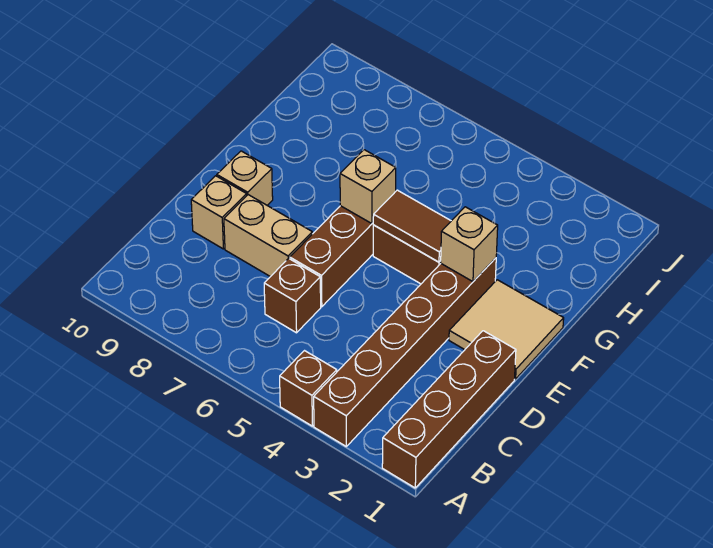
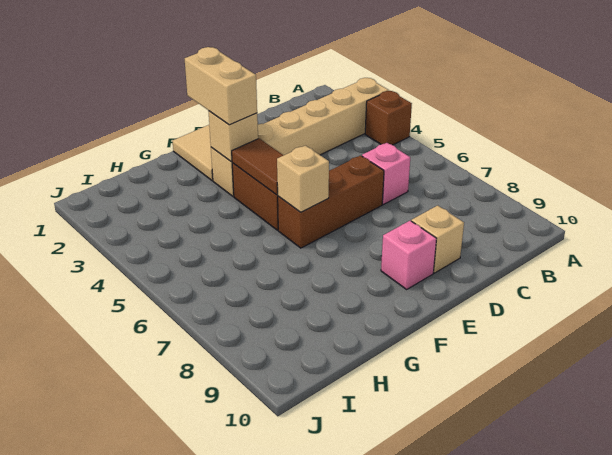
brown 1x4 brick [382,331,516,488] -> none
brown 1x6 brick [314,258,496,446] -> tan 1x6 brick [211,78,389,196]
brown 1x1 brick [264,258,321,333] -> pink 1x1 brick [362,143,410,205]
tan 1x2 brick [224,195,312,277] -> tan 1x2 brick moved to [185,47,257,125]
tan 1x1 brick [217,151,273,205] -> pink 1x1 brick [381,221,437,289]

